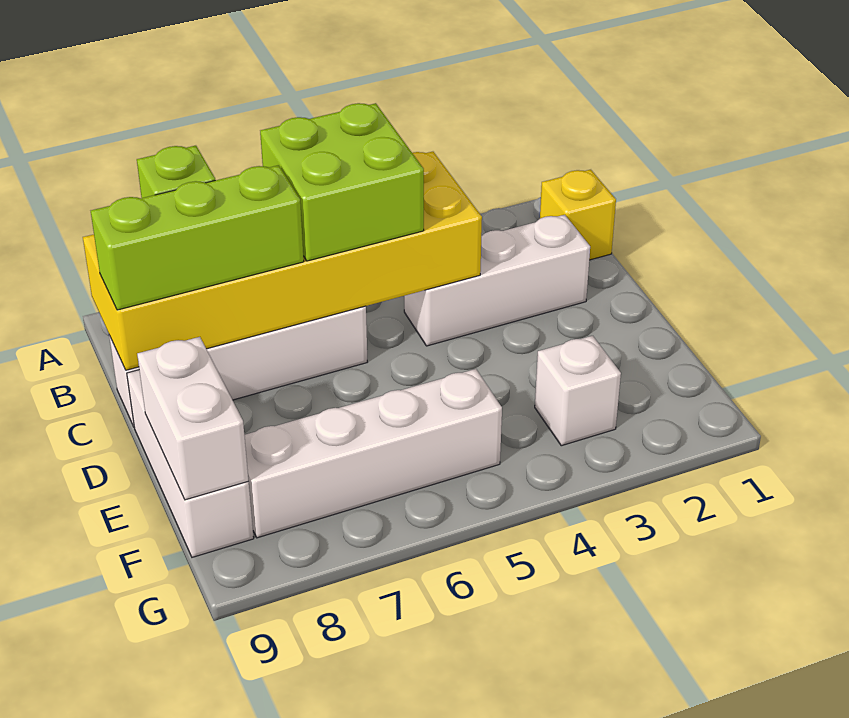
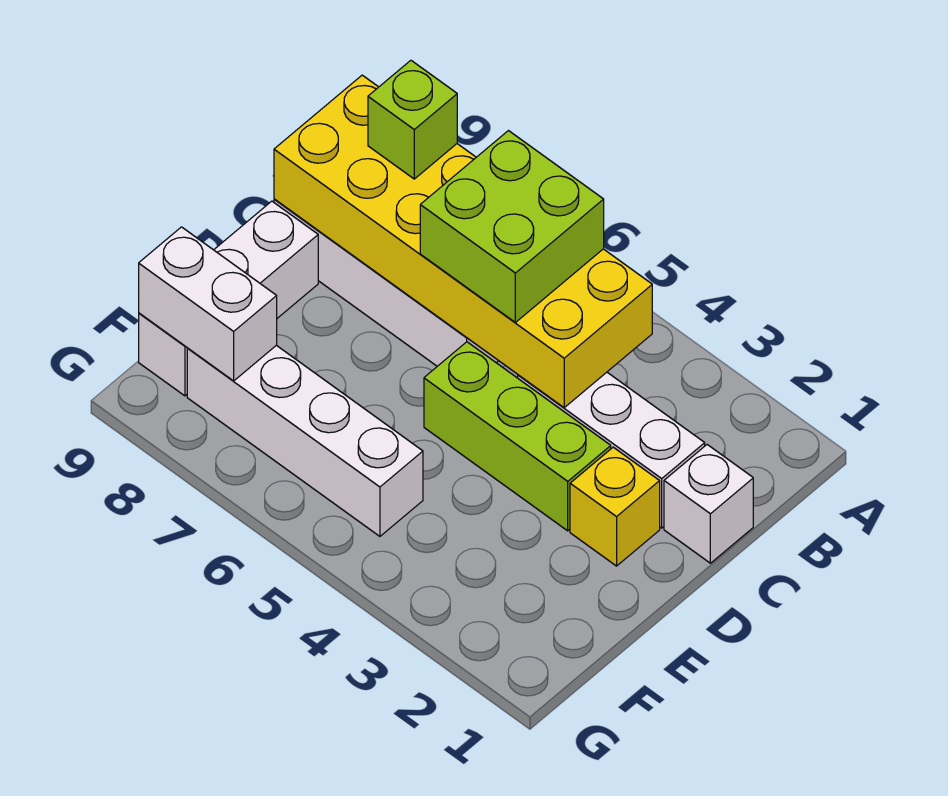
yellow 1x1 brick [540,170,616,260] -> yellow 1x1 brick moved to [570,447,660,566]
lime 1x3 brick [91,165,304,310] -> lime 1x3 brick moved to [424,342,611,531]
white 1x2 brick [137,337,248,500] -> white 1x2 brick turned to [139,227,277,381]
white 1x1 brick [535,336,621,446] -> white 1x1 brick moved to [664,445,753,563]

